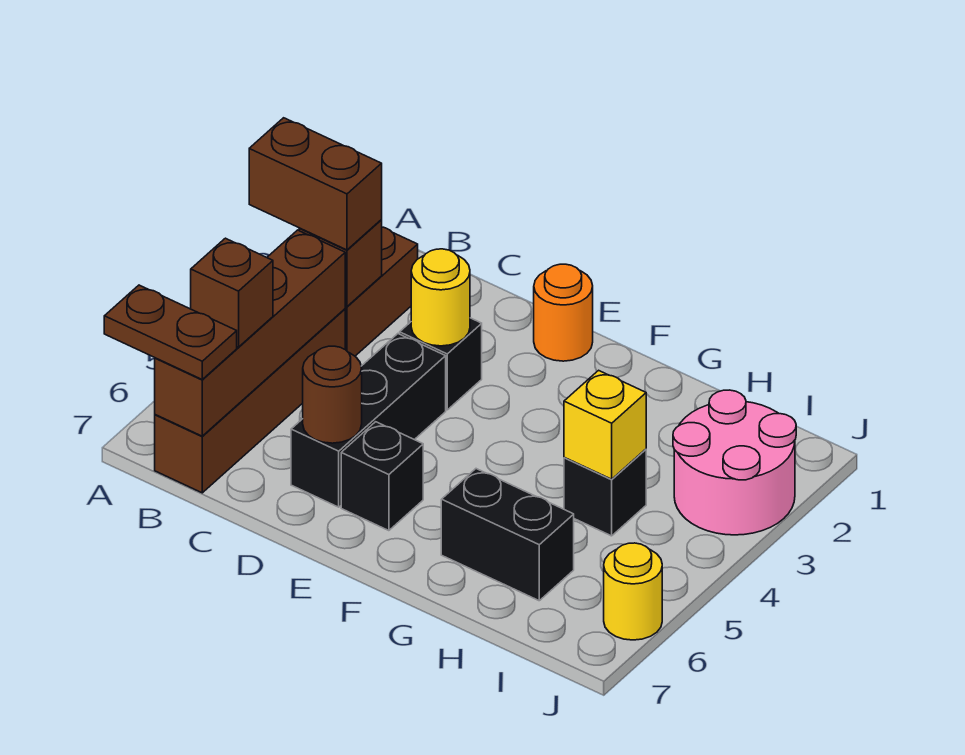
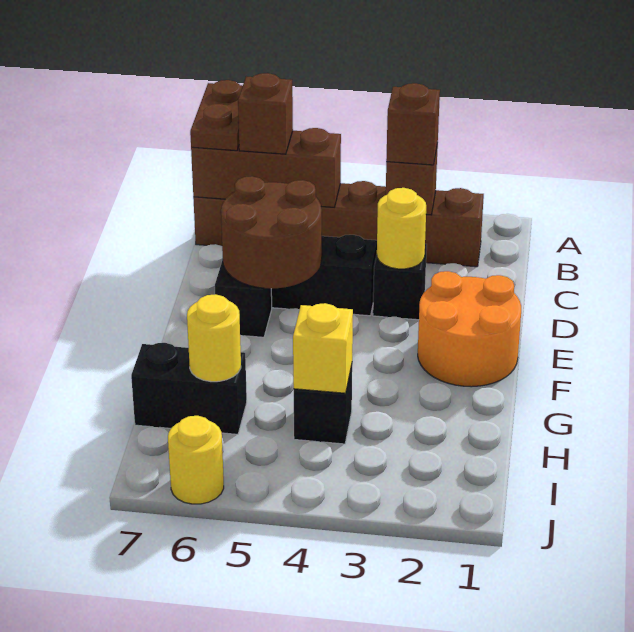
brown 1x2 brick [249,118,382,250] -> brown 1x1 brick [386,83,440,165]
brown 1x4 brick [155,230,345,436] -> brown 1x3 brick [191,128,341,207]
brown 1x1 round brick [303,346,362,443] -> brown 2x2 round brick [221,176,322,289]
orange 1x1 round brick [534,264,593,361] -> orange 2x2 round brick [418,271,521,387]
black 1x2 brick [441,469,574,601] -> black 1x2 brick turned to [131,343,247,434]
none -> yellow 1x1 round brick [187,294,241,382]
pink 2x2 round brick [673,390,796,535] -> none

